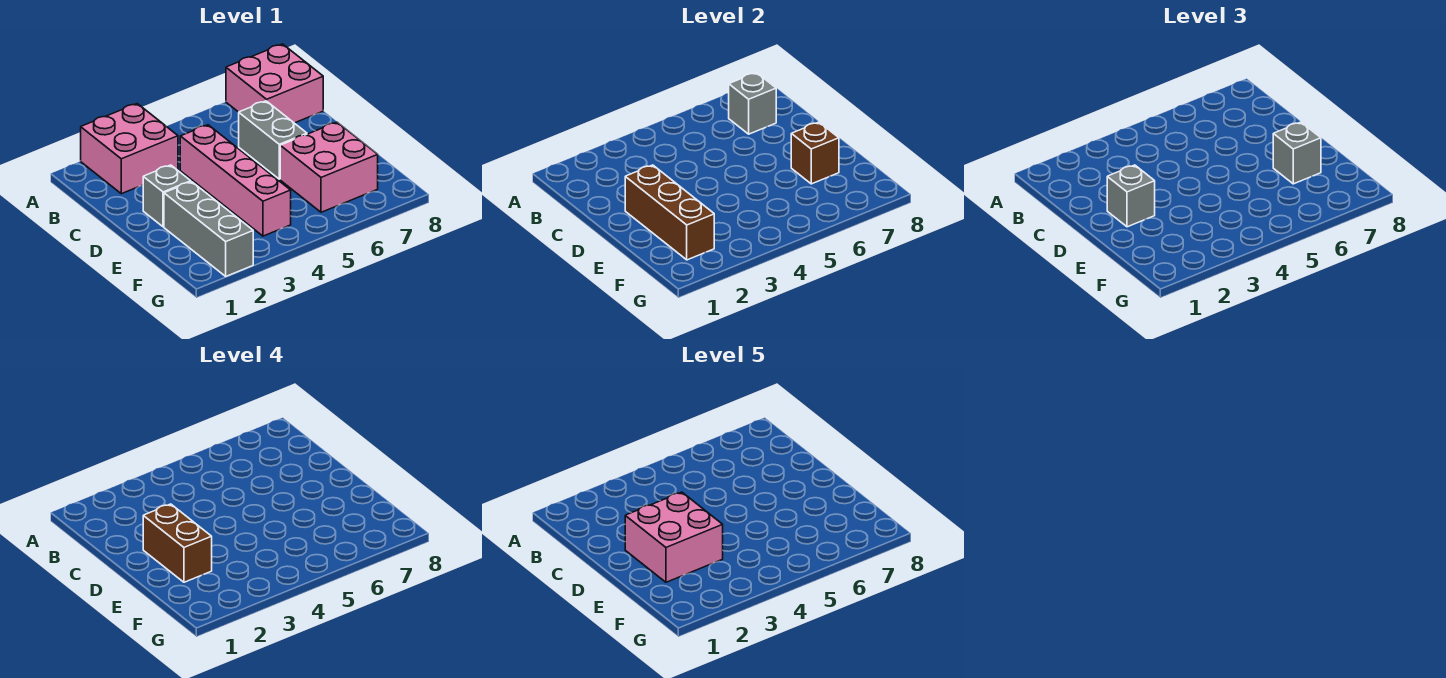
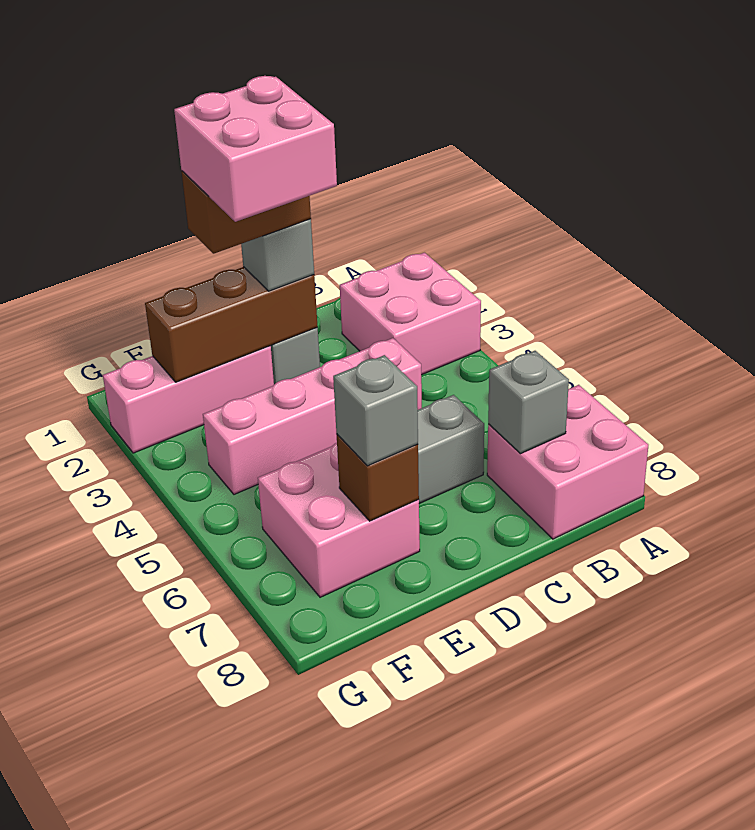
grey 1x3 brick [164,182,253,276] -> pink 1x3 brick [103,346,274,453]

